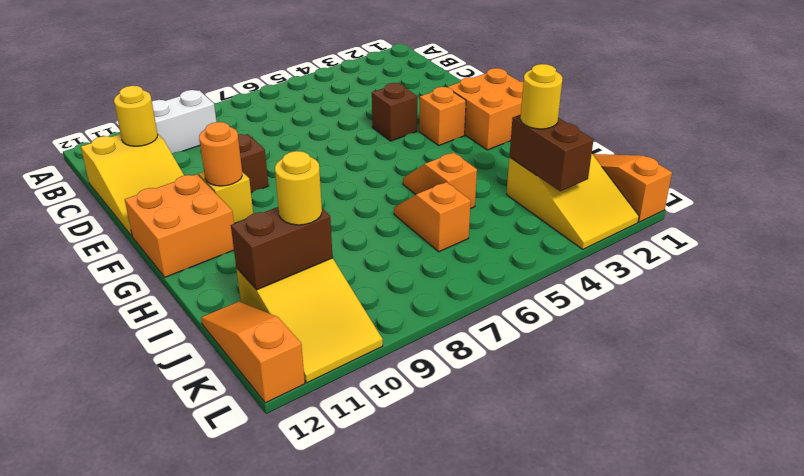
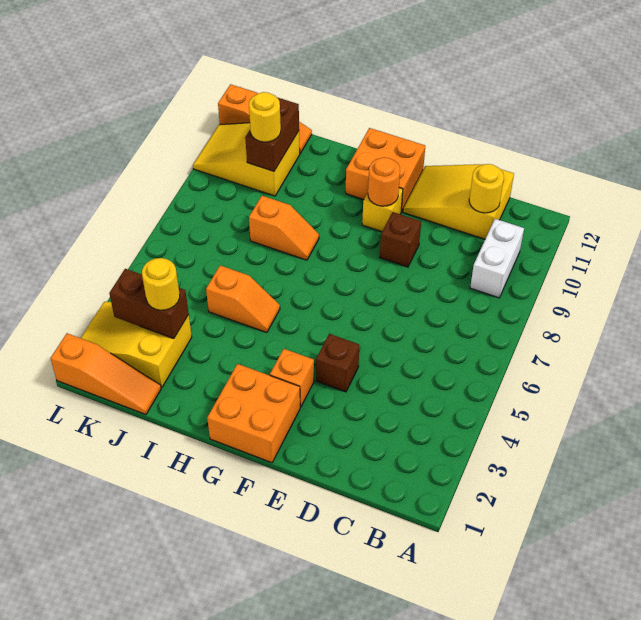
orange 1x2 slope [394,182,471,252] -> orange 1x2 slope moved to [249,196,319,260]

